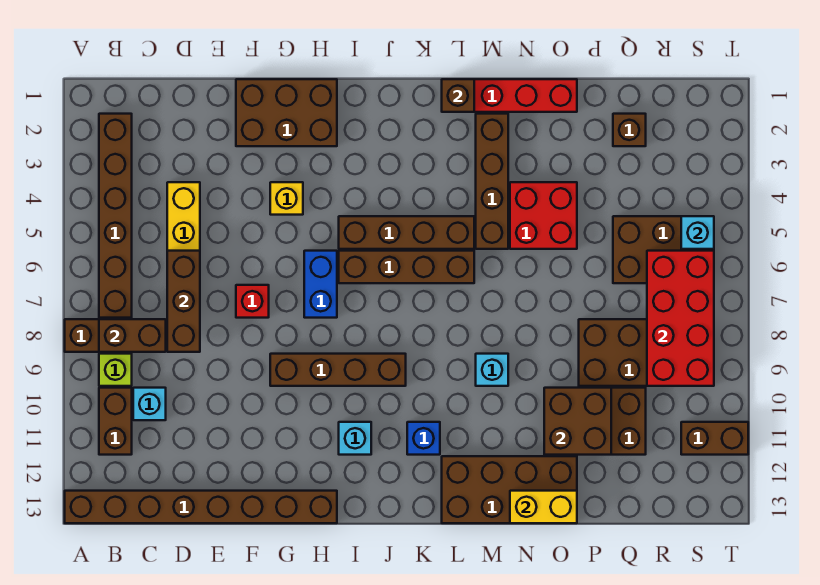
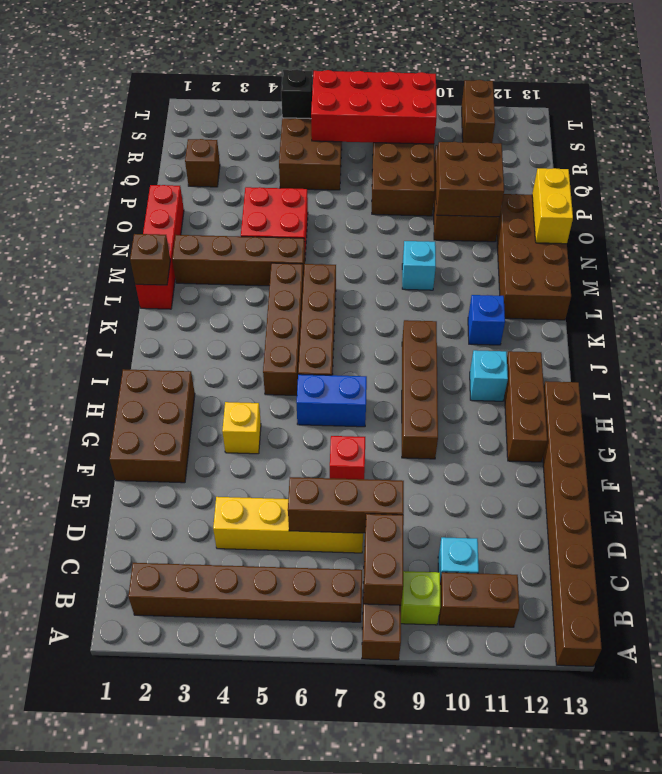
none -> brown 1x3 brick [505,351,547,462]
cyan 1x1 brick [681,216,714,249] -> black 1x1 brick [281,69,312,119]

